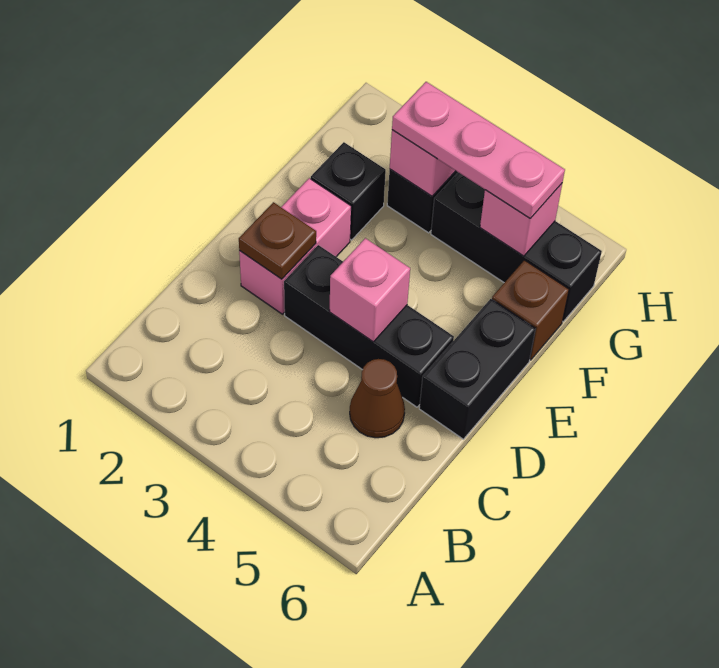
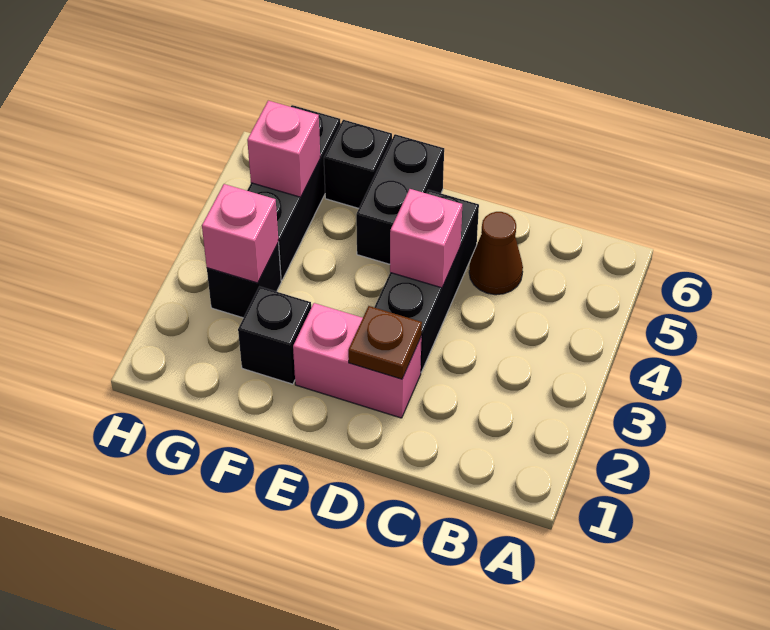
black 1x2 brick [419,299,536,439] -> black 1x2 brick turned to [356,134,444,264]
brown 1x1 brick [492,260,569,360] -> black 1x1 brick [324,120,392,208]
pink 1x3 plate [392,82,565,219] -> none

